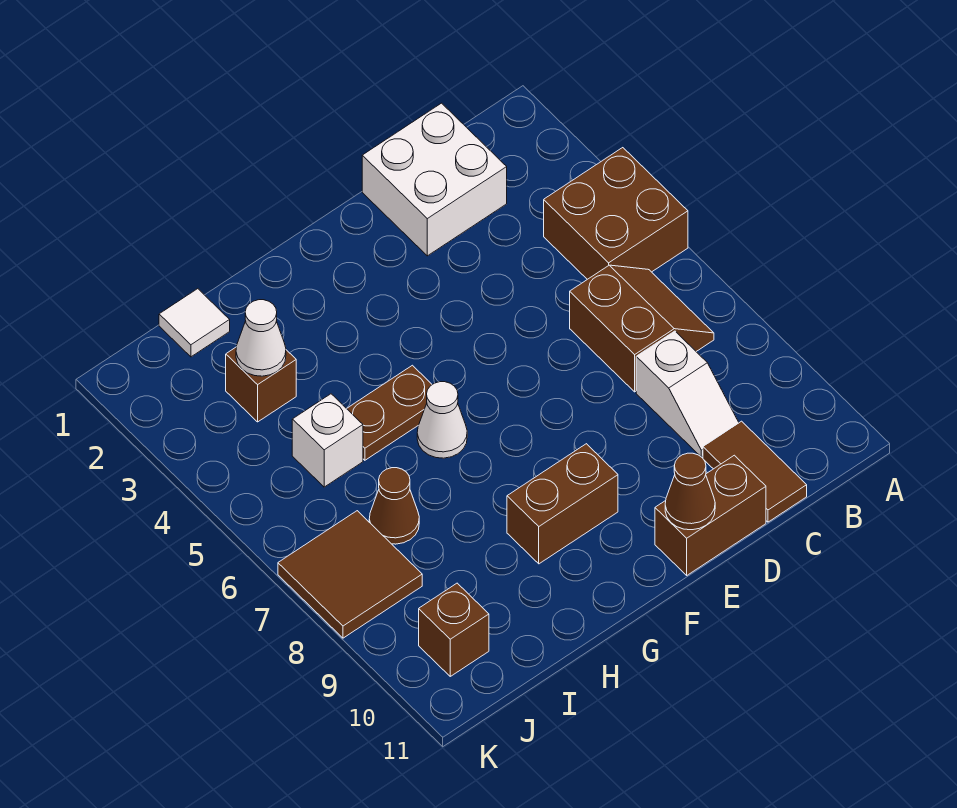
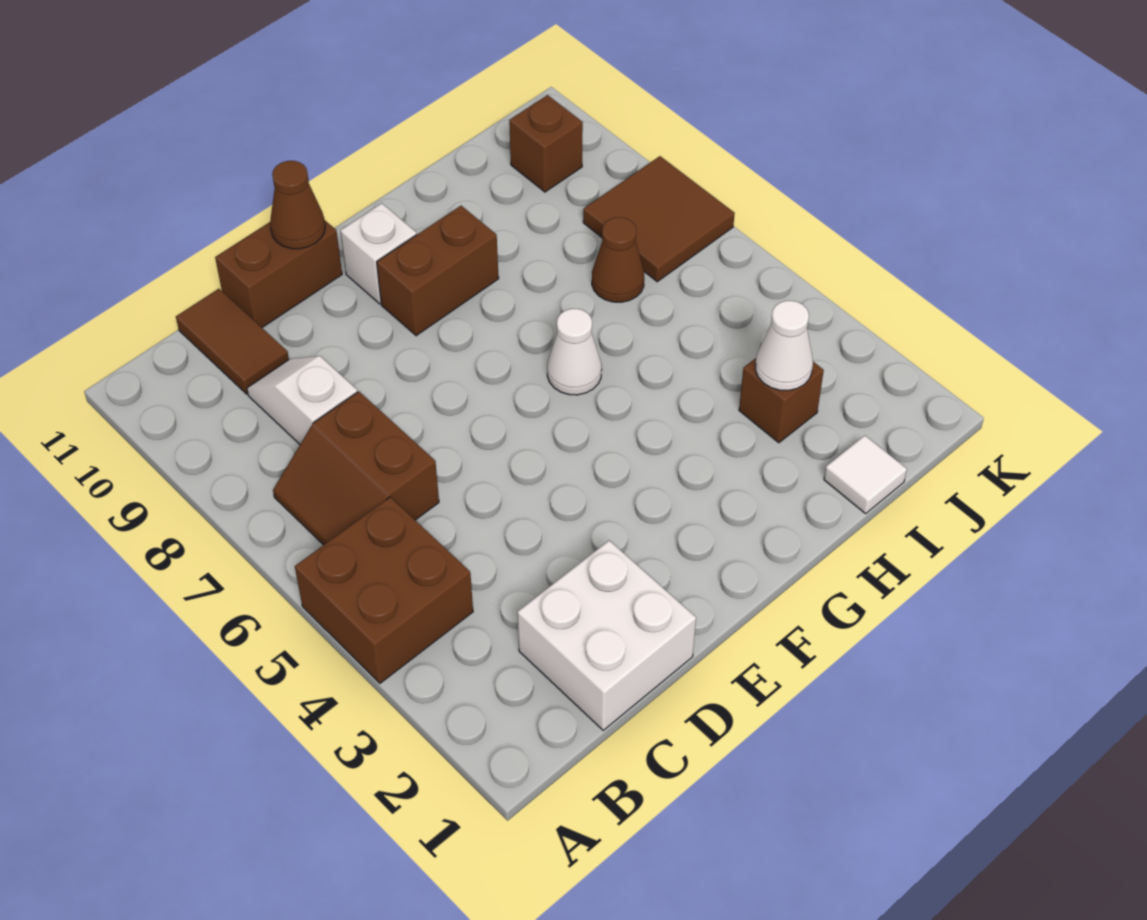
brown 1x2 plate [347,365,432,460] -> none
white 1x1 brick [292,394,363,487] -> white 1x1 brick moved to [340,203,417,304]

